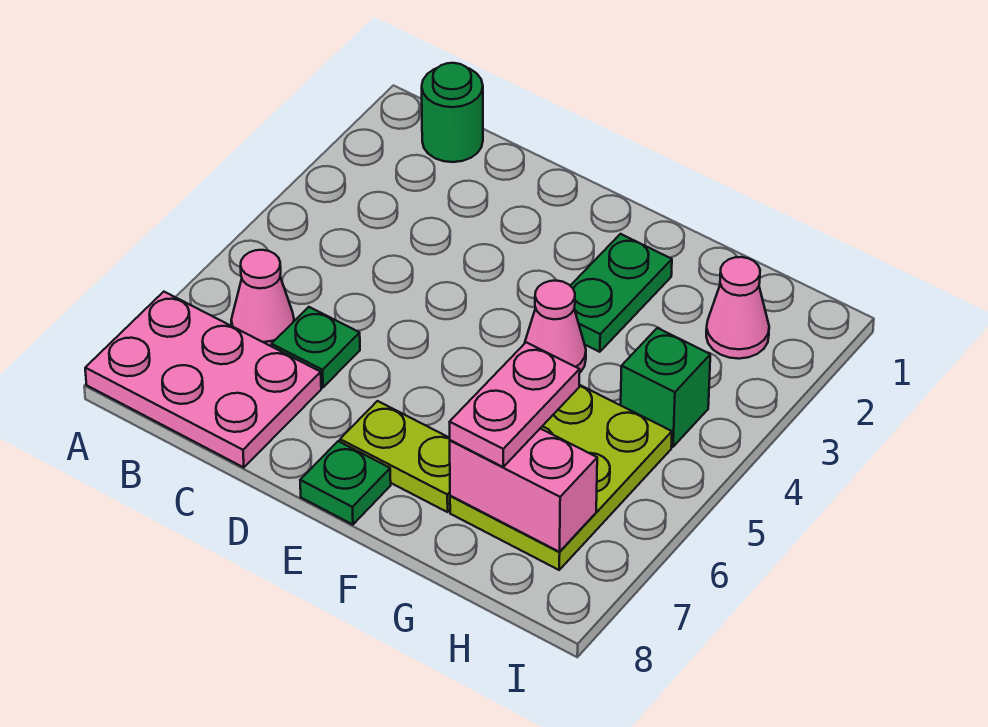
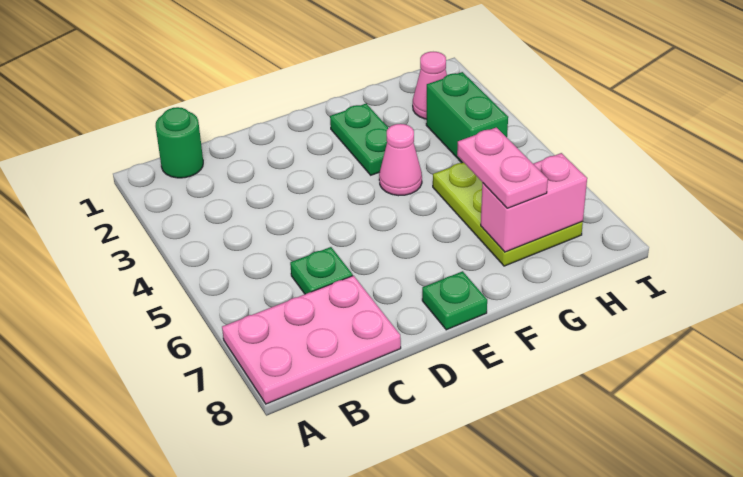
pink 1x1 cone [231,250,294,346] -> none
lime 1x2 plate [340,401,450,512] -> none
green 1x1 brick [621,328,710,447] -> green 1x2 brick [426,72,508,163]

